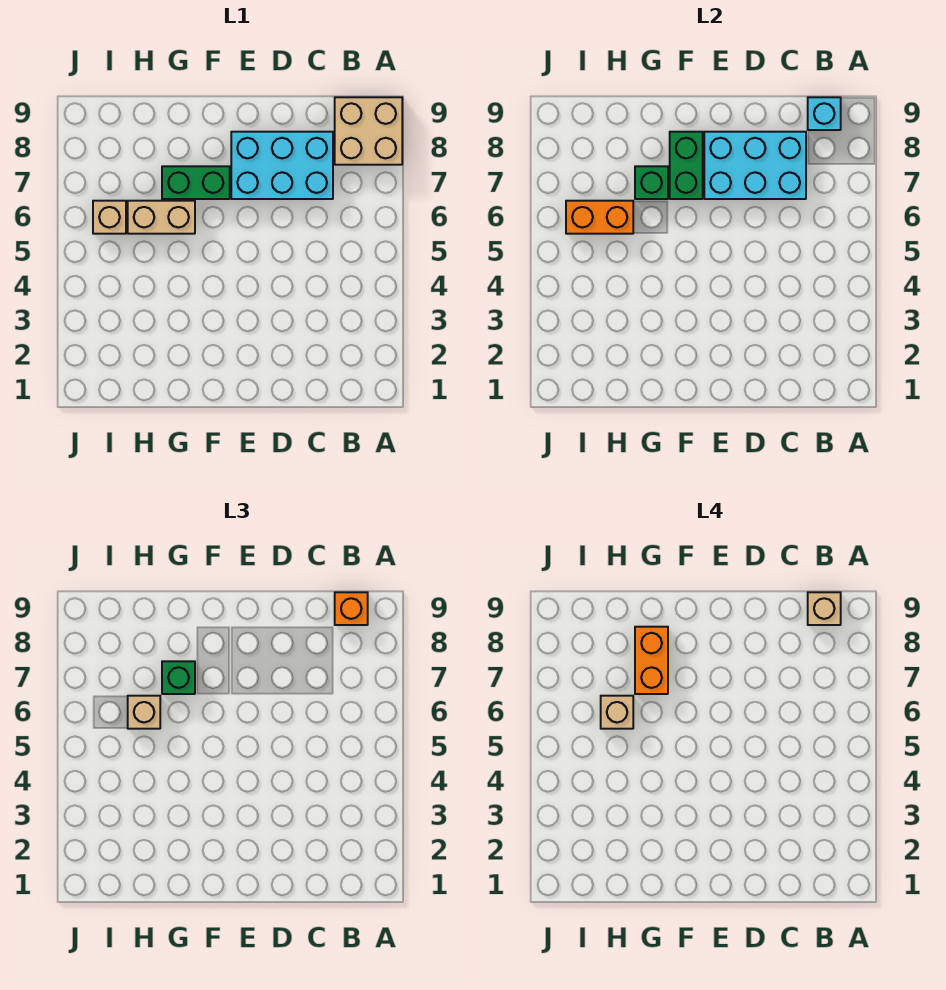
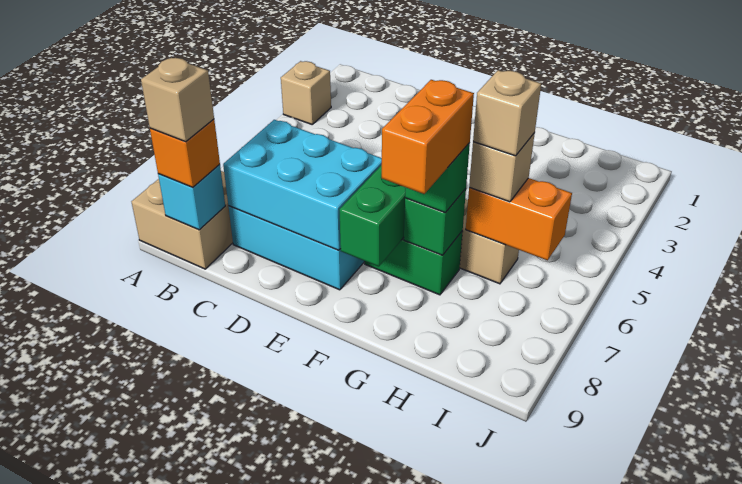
tan 1x1 brick [93,201,126,234] -> tan 1x1 brick moved to [281,61,331,124]

